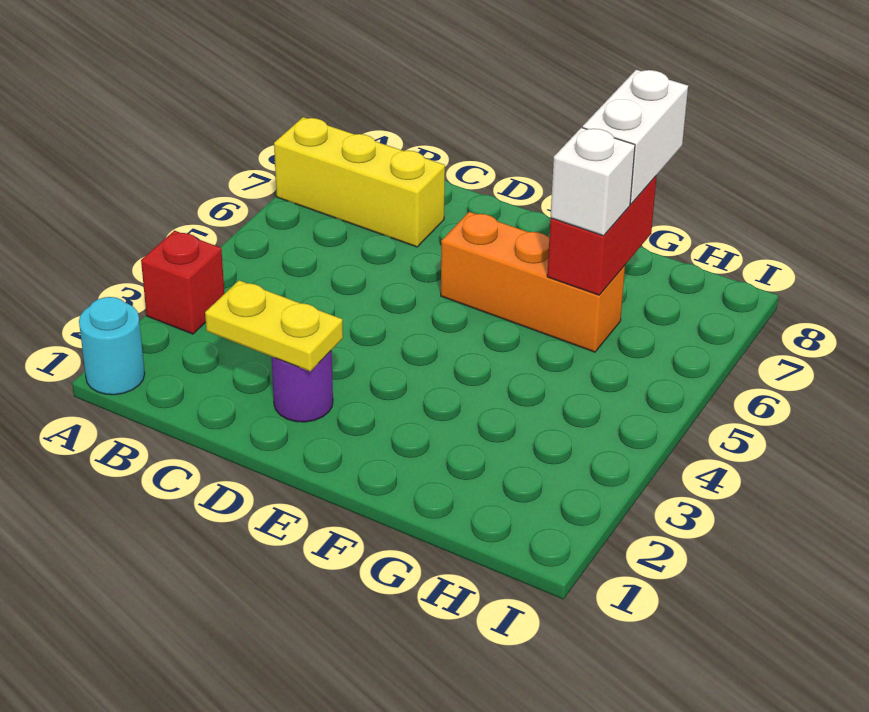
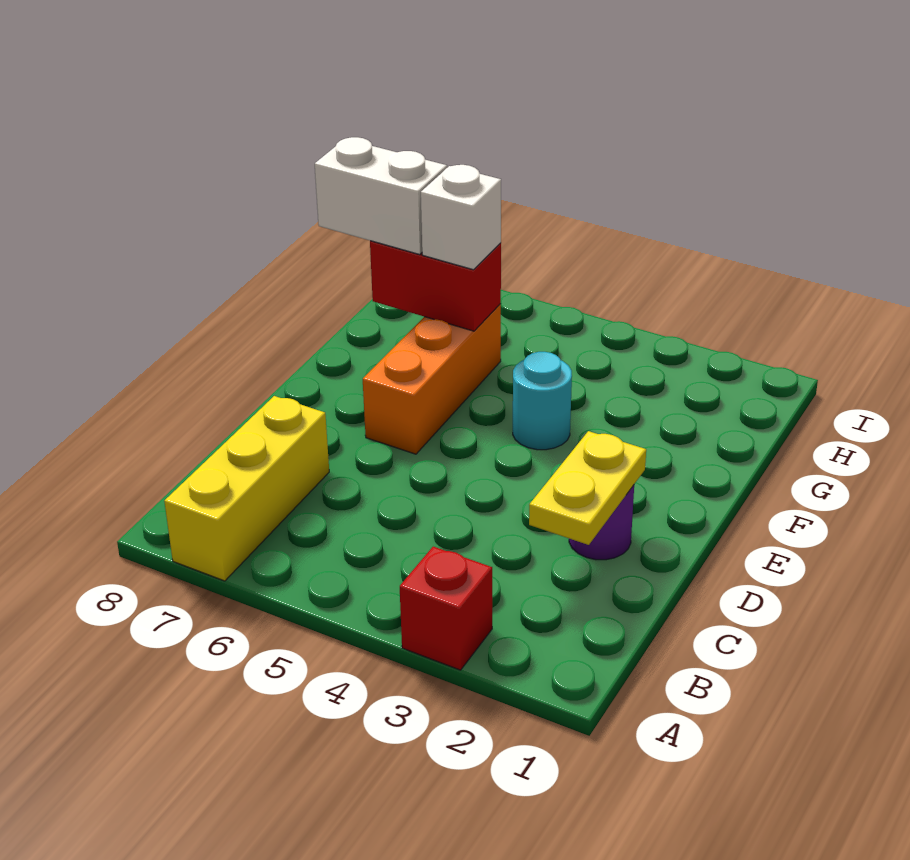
cyan 1x1 round brick [79,297,145,395] -> cyan 1x1 round brick moved to [513,352,572,450]

